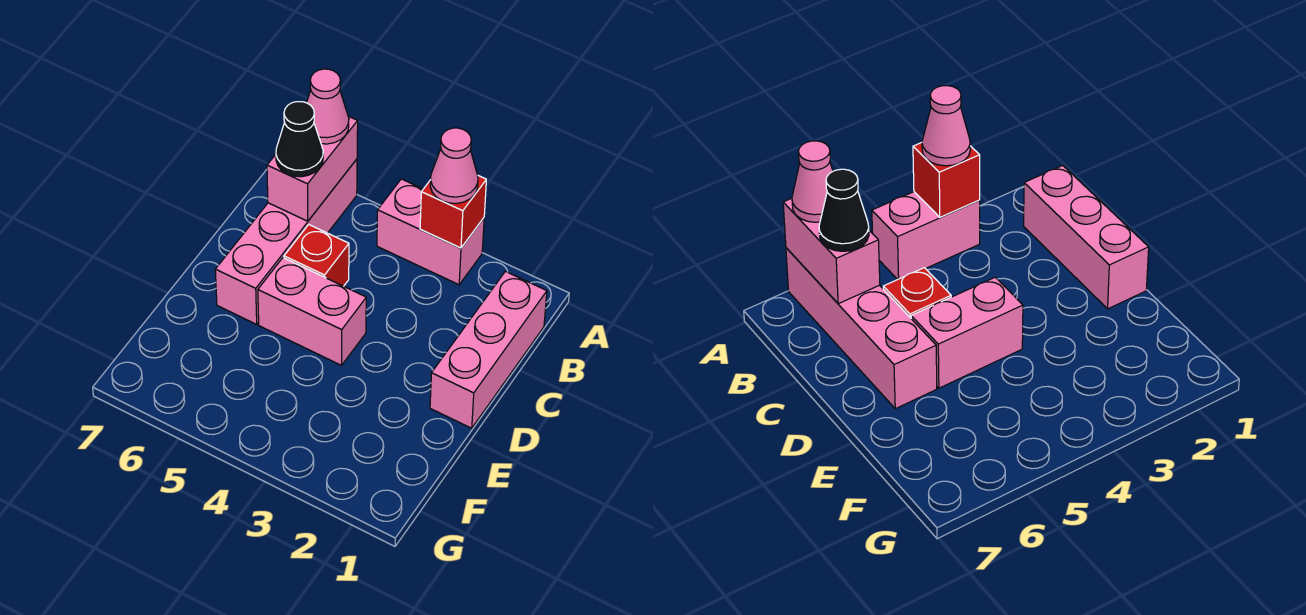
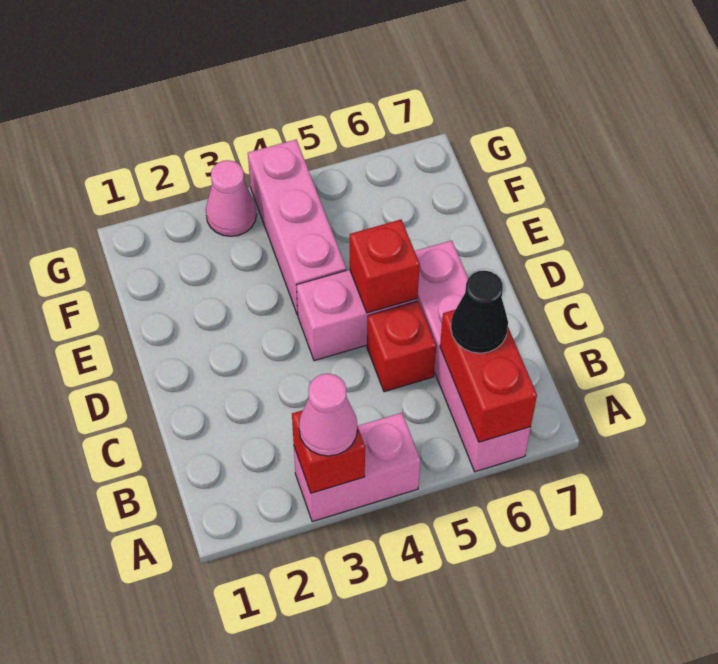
pink 1x2 brick [267,116,358,221] -> red 1x2 brick [440,310,537,442]
pink 1x1 cone [307,69,349,144] -> pink 1x1 cone moved to [206,160,257,236]
pink 1x3 brick [430,271,547,428] -> pink 1x3 brick moved to [248,140,346,315]
none -> red 1x1 brick [350,220,420,313]

